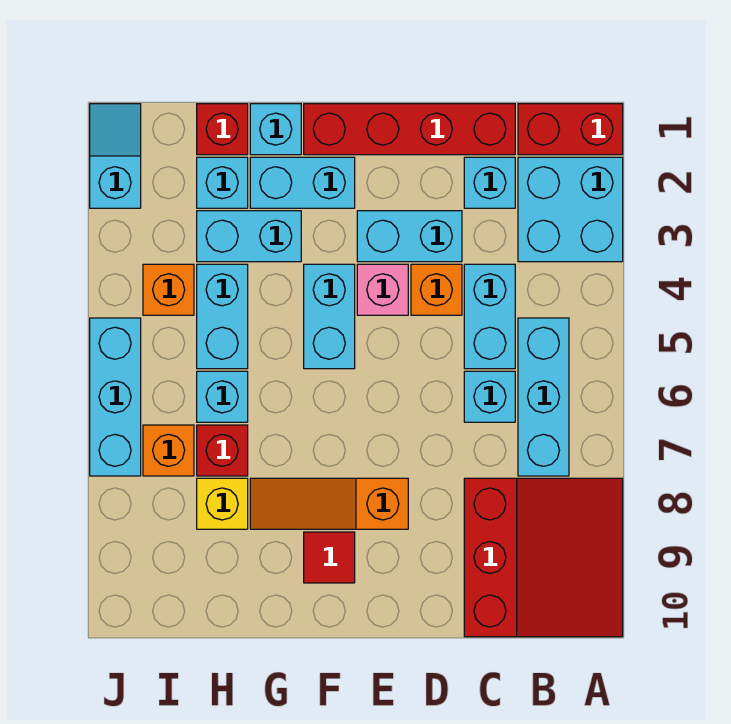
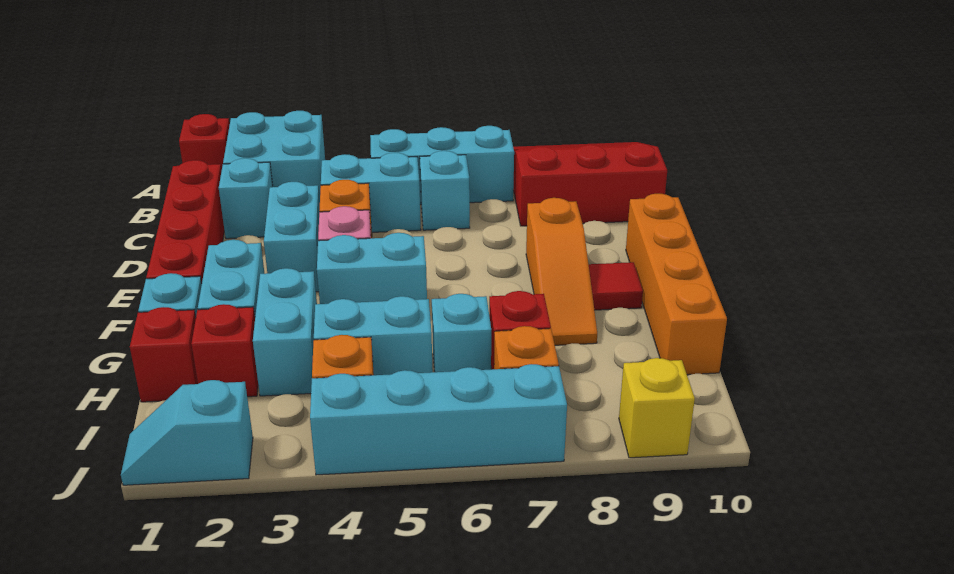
red 1x2 brick [518,104,623,155] -> red 1x1 brick [179,114,230,171]
none -> orange 1x4 brick [626,194,727,375]
cyan 1x1 brick [197,157,248,208] -> red 1x1 brick [191,304,258,397]
yellow 1x1 brick [197,478,248,529] -> yellow 1x1 brick moved to [619,358,695,458]
cyan 1x3 brick [90,318,141,476] -> cyan 1x4 brick [310,364,567,475]

